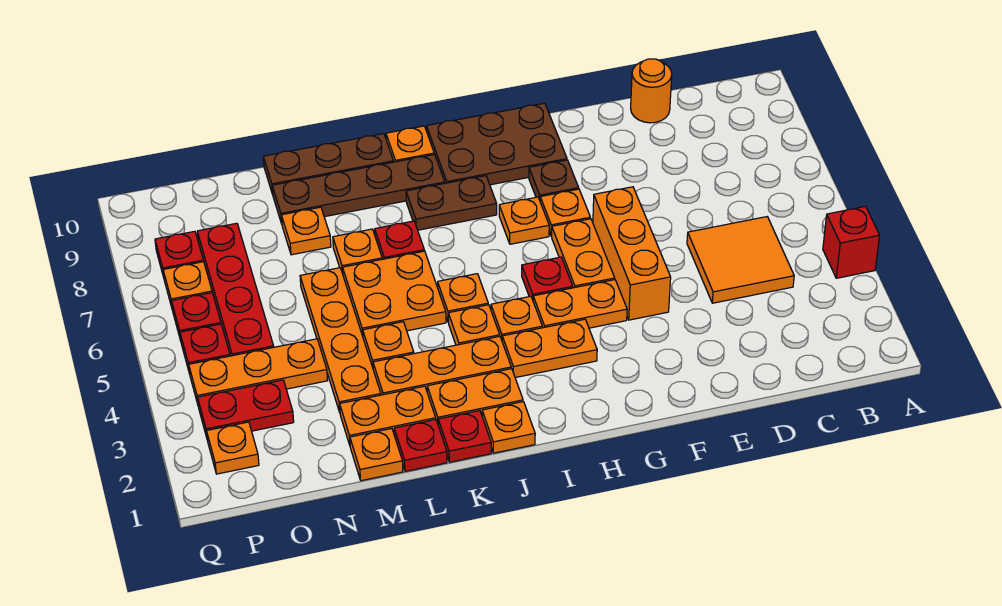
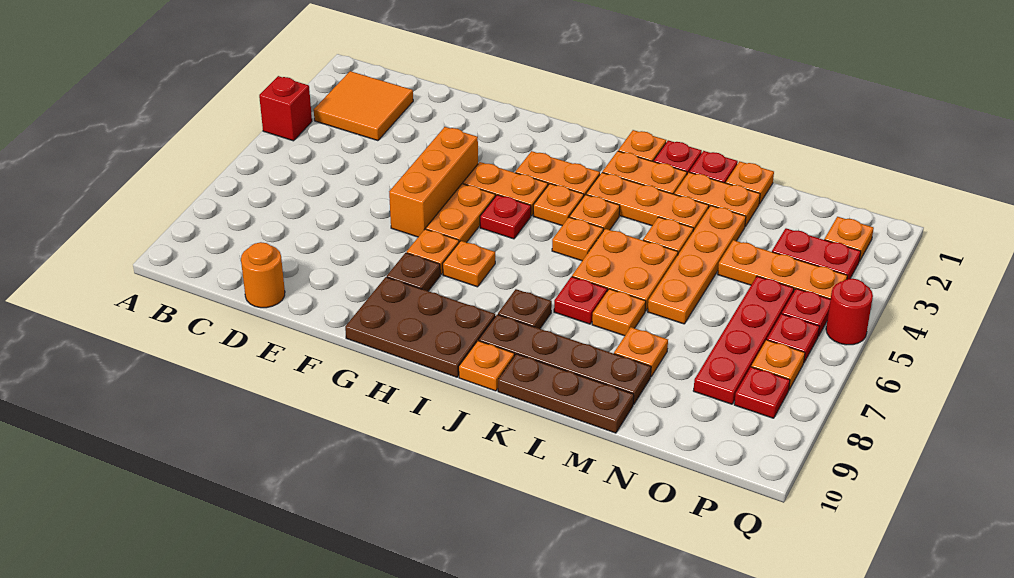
orange 2x2 tile [687,217,794,303] -> orange 2x2 tile moved to [314,71,413,141]
brown 1x2 plate [406,176,497,230] -> brown 1x1 plate [498,289,552,329]
none -> red 1x1 round brick [826,278,873,345]

